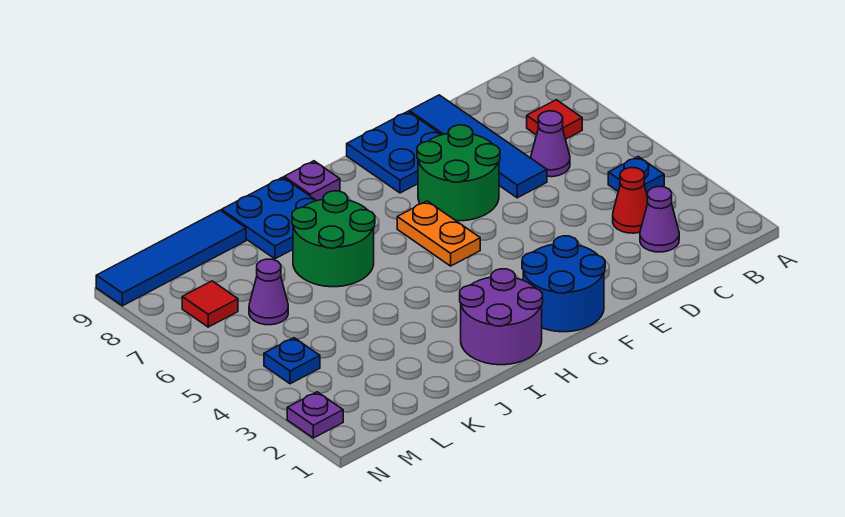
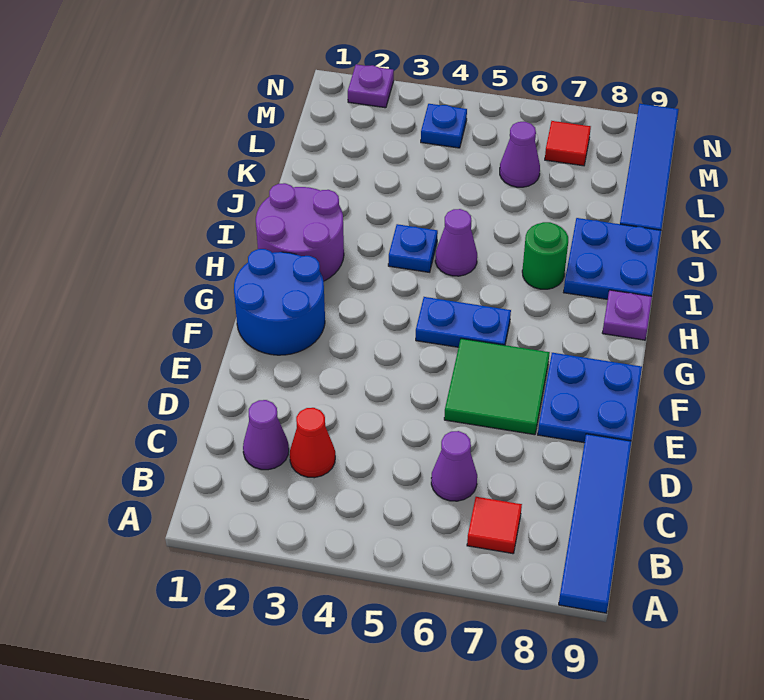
blue 1x1 plate [608,157,664,194] -> blue 1x1 plate moved to [388,224,438,272]
blue 1x4 tile [409,95,547,198] -> blue 1x4 tile turned to [559,434,631,613]
green 2x2 round brick [417,125,500,221] -> green 2x2 tile [444,338,550,435]
orange 1x2 plate [397,201,480,266] -> blue 1x2 plate [416,297,511,347]
none -> purple 1x1 cone [435,209,477,276]
green 2x2 round brick [292,191,375,287] -> green 1x1 round brick [522,222,568,289]

